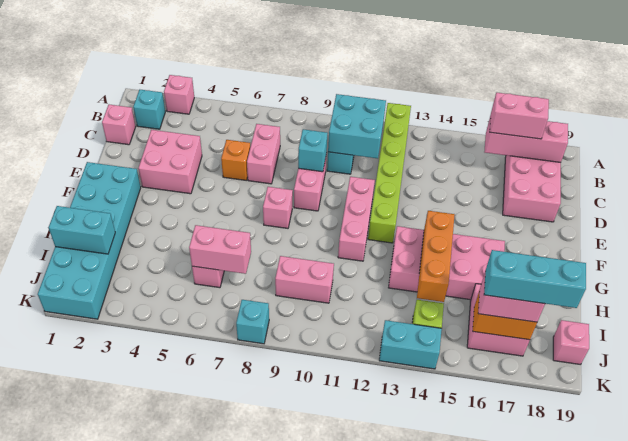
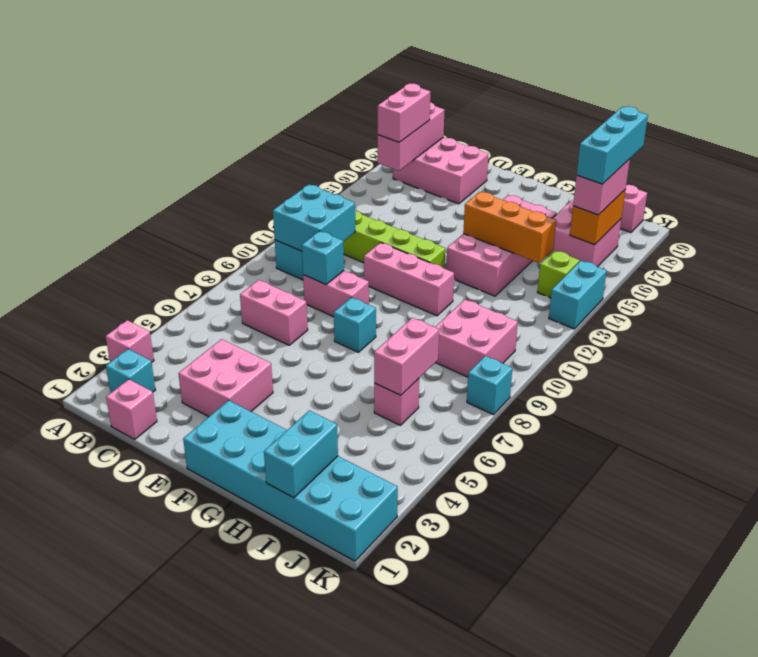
orange 1x1 brick [221,140,251,180] -> none
pink 1x1 brick [263,187,293,228] -> cyan 1x1 brick [334,297,376,352]
pink 1x2 brick [275,256,334,303] -> pink 2x2 brick [435,300,518,377]

